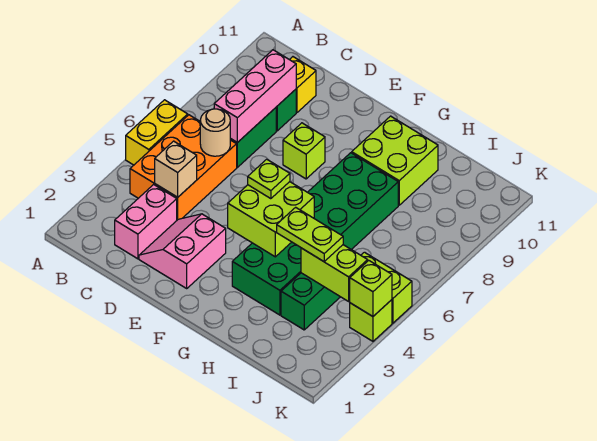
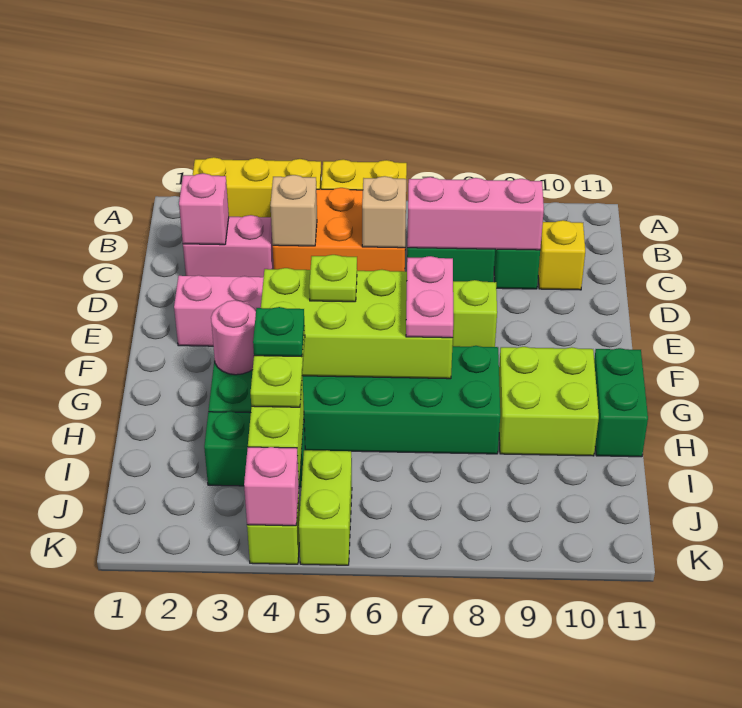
none -> yellow 1x3 brick [193,157,322,217]
none -> pink 1x1 brick [179,173,229,245]
tan 1x1 round brick [200,109,230,156] -> tan 1x1 brick [362,176,406,248]
lime 2x2 brick [228,182,314,257] -> lime 2x4 brick [261,268,453,379]
none -> pink 1x2 plate [406,256,453,338]
none -> pink 1x1 round brick [211,300,256,375]
none -> green 1x2 brick [594,348,648,457]
none -> green 1x1 plate [253,307,304,357]
lime 1x1 brick [350,261,392,316] -> pink 1x1 brick [244,447,299,526]

